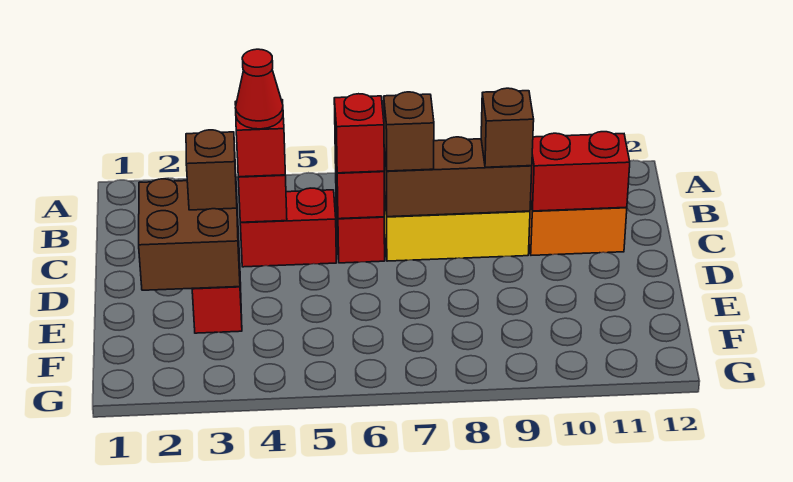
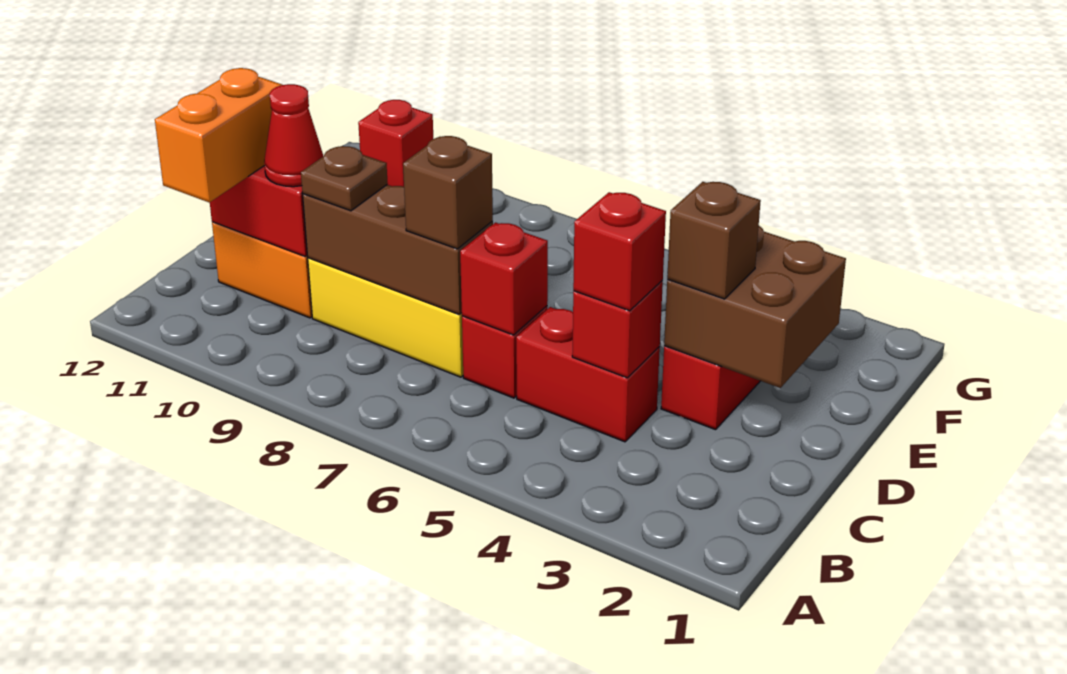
none -> orange 1x2 brick [155,68,282,203]
red 1x1 cone [235,49,283,129] -> red 1x1 cone moved to [264,84,324,187]
red 1x1 brick [334,94,384,173] -> red 1x1 brick moved to [358,100,433,187]
brown 1x1 brick [481,88,534,167] -> brown 1x1 plate [301,146,388,211]

